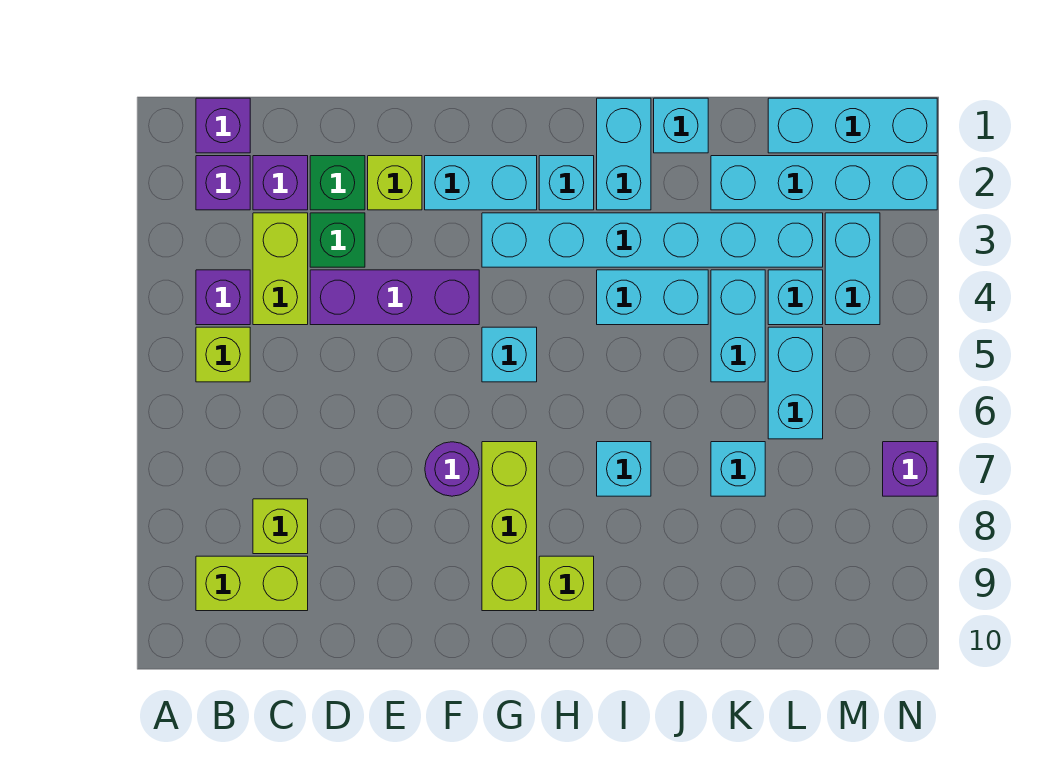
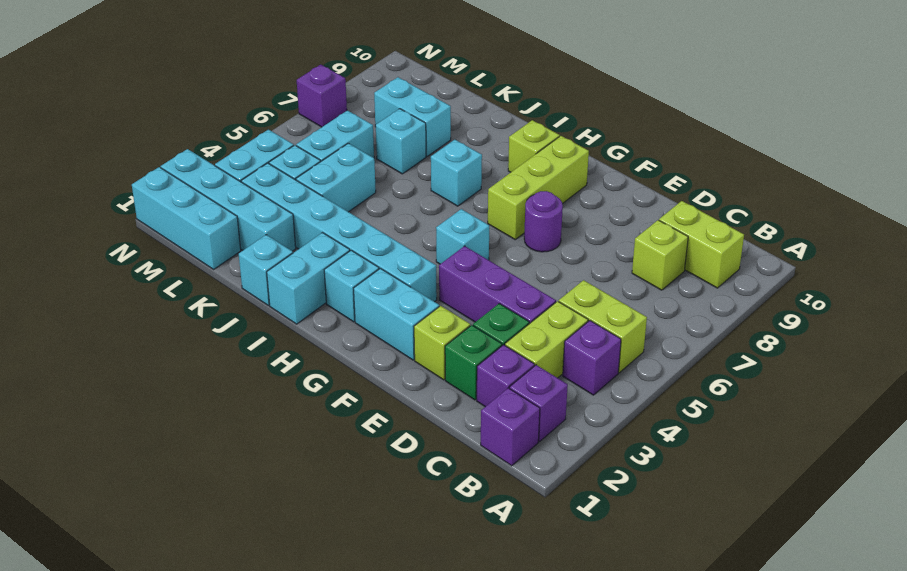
lime 1x1 brick [196,327,250,382] -> lime 1x2 brick [559,280,647,373]
cyan 1x2 brick [597,270,708,325] -> cyan 1x2 brick moved to [374,77,451,156]

